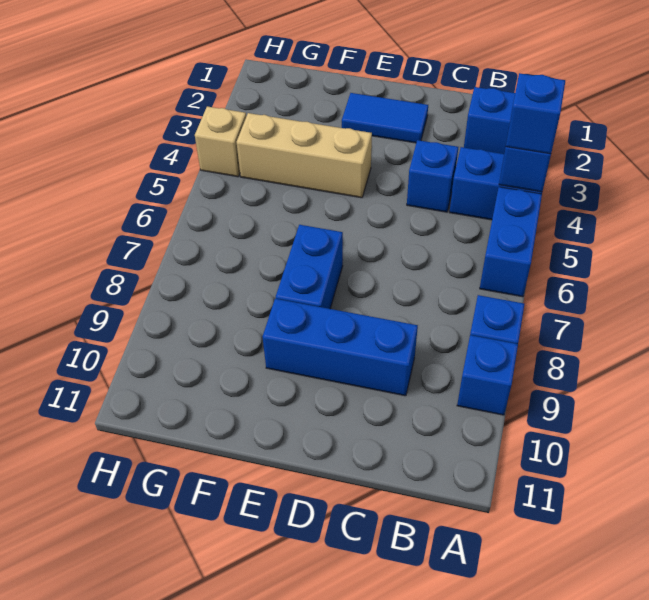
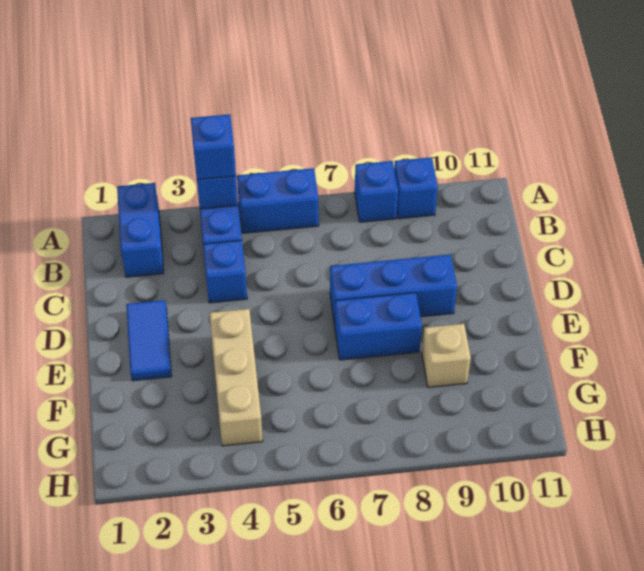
blue 1x3 brick [263,299,418,396] -> blue 1x3 brick turned to [330,254,457,324]
tan 1x1 brick [195,106,246,177] -> tan 1x1 brick moved to [422,324,471,388]

